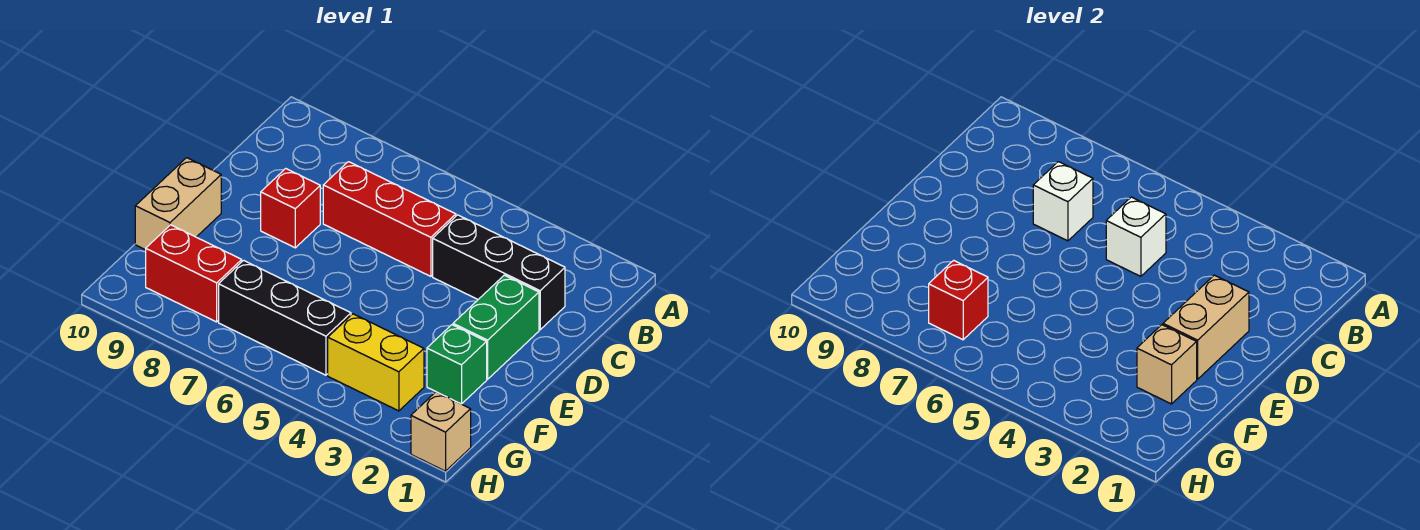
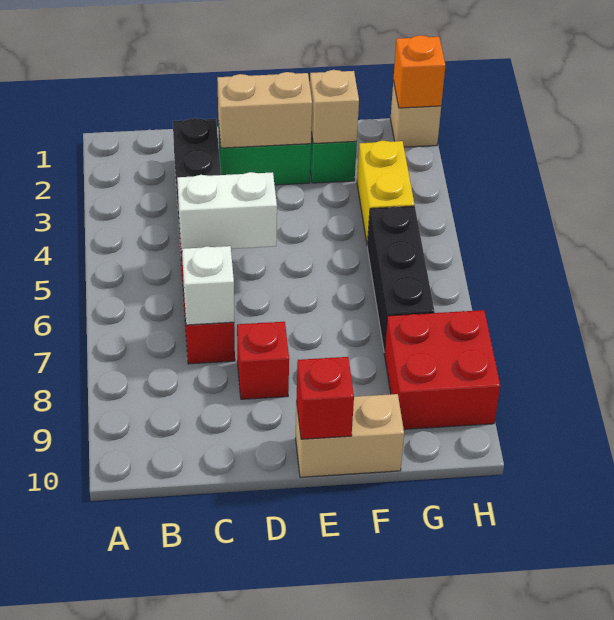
white 1x1 brick [1106,197,1166,276] -> white 1x2 brick [177,172,277,251]
red 1x1 brick [929,260,988,340] -> red 1x1 brick moved to [297,357,354,439]
red 1x2 brick [146,225,242,322] -> red 2x2 brick [384,310,500,429]
none -> orange 1x1 brick [393,35,445,108]

